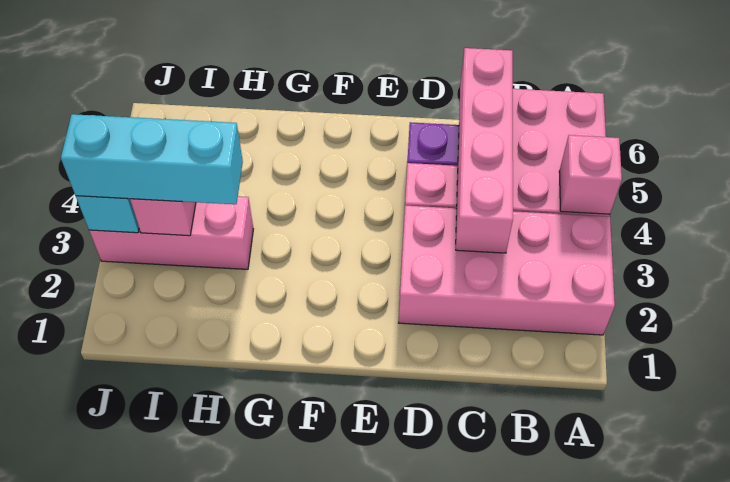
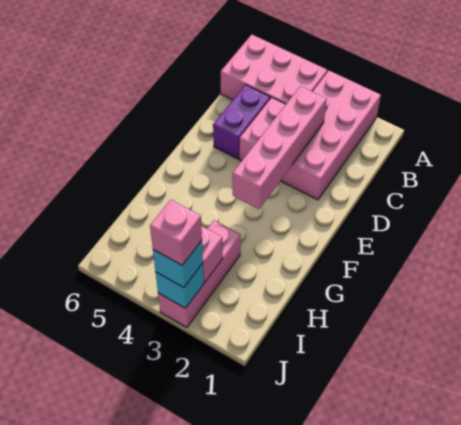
pink 1x1 brick [559,135,622,214] -> pink 1x1 brick moved to [150,200,202,265]
pink 1x4 brick [456,48,513,253] -> pink 1x4 brick turned to [233,86,327,209]
cyan 1x3 brick [61,114,243,204] -> cyan 1x1 brick [153,240,203,288]

